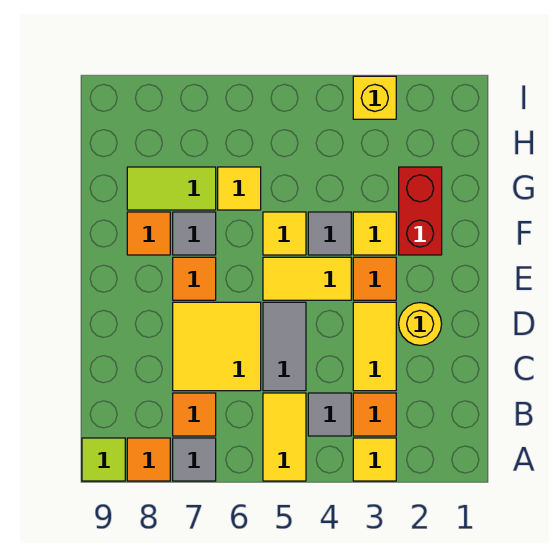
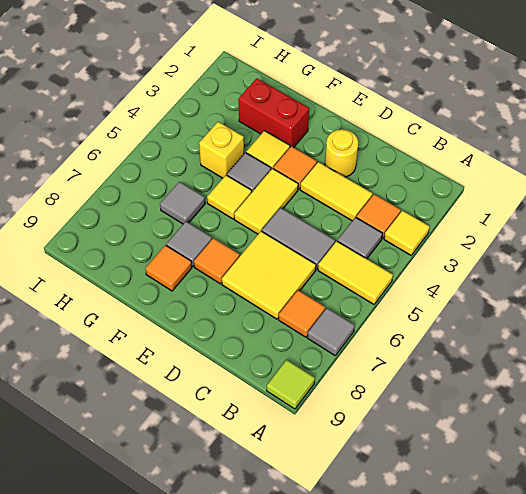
orange 1x1 tile [127,438,170,481] -> none
yellow 1x1 tile [218,167,261,210] -> grey 1x1 tile [160,182,205,224]
lime 1x2 tile [127,167,216,210] -> none
yellow 1x1 brick [353,76,396,119] -> yellow 1x1 brick moved to [199,122,244,178]

